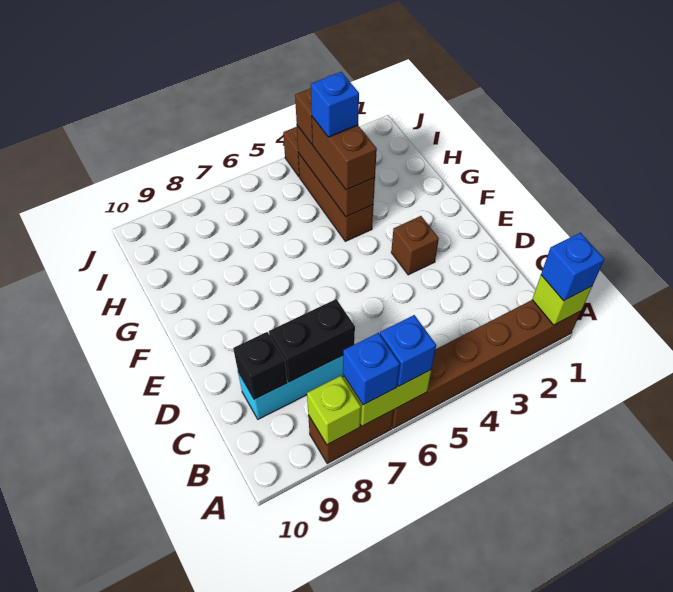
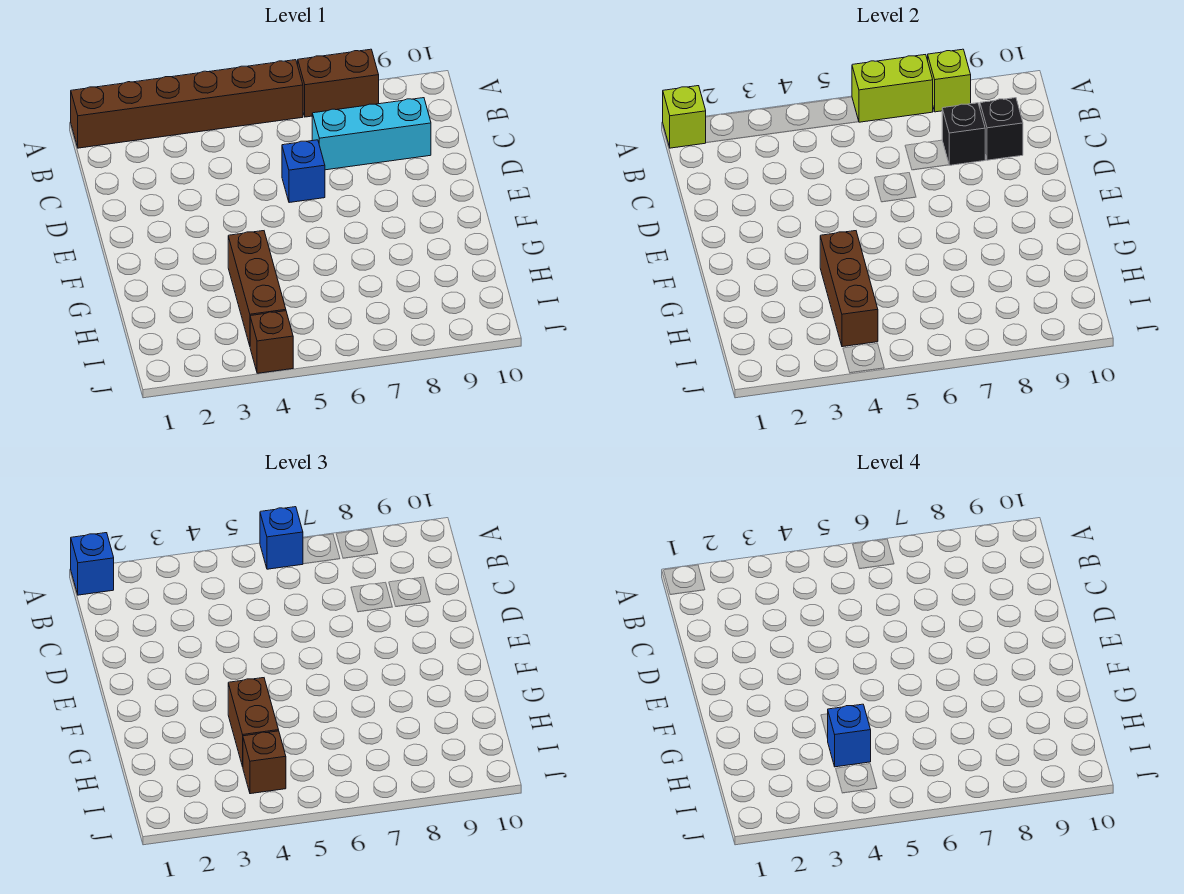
blue 1x1 brick [343,333,400,405] -> blue 1x1 brick moved to [282,140,325,203]
black 1x2 brick [269,299,355,382] -> black 1x1 brick [942,103,985,165]
brown 1x1 brick [391,216,439,275] -> none

